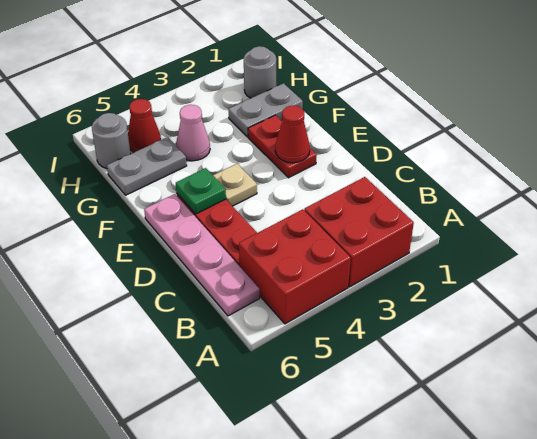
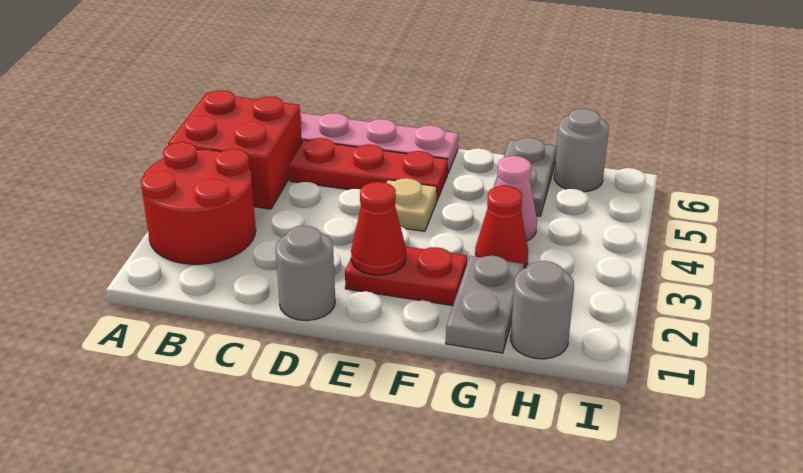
red 2x2 brick [304,177,414,287] -> red 2x2 round brick [141,142,256,264]
none -> grey 1x1 round brick [275,226,335,321]
green 1x1 plate [176,168,226,214] -> none
red 1x1 cone [128,99,161,153] -> red 1x1 cone moved to [475,186,528,269]

